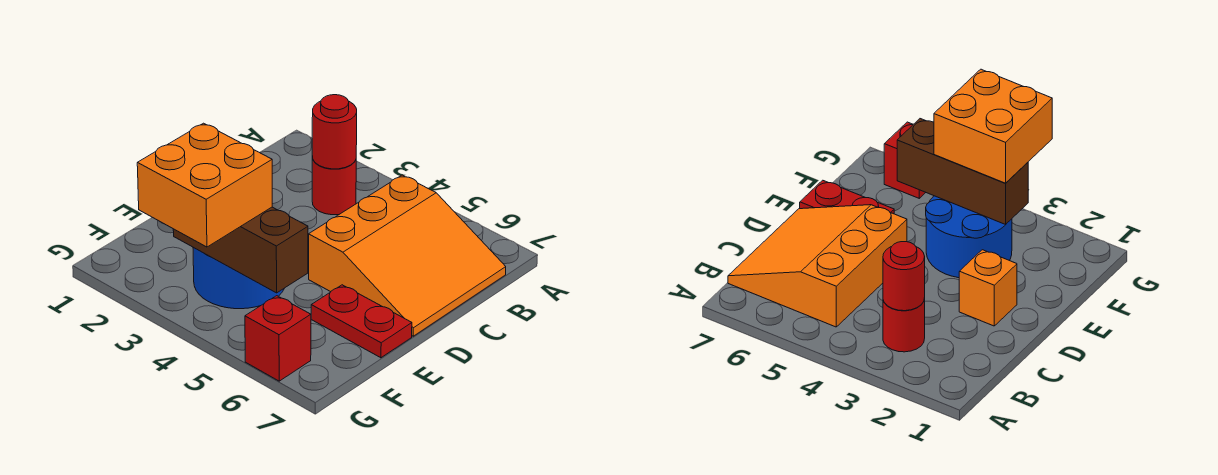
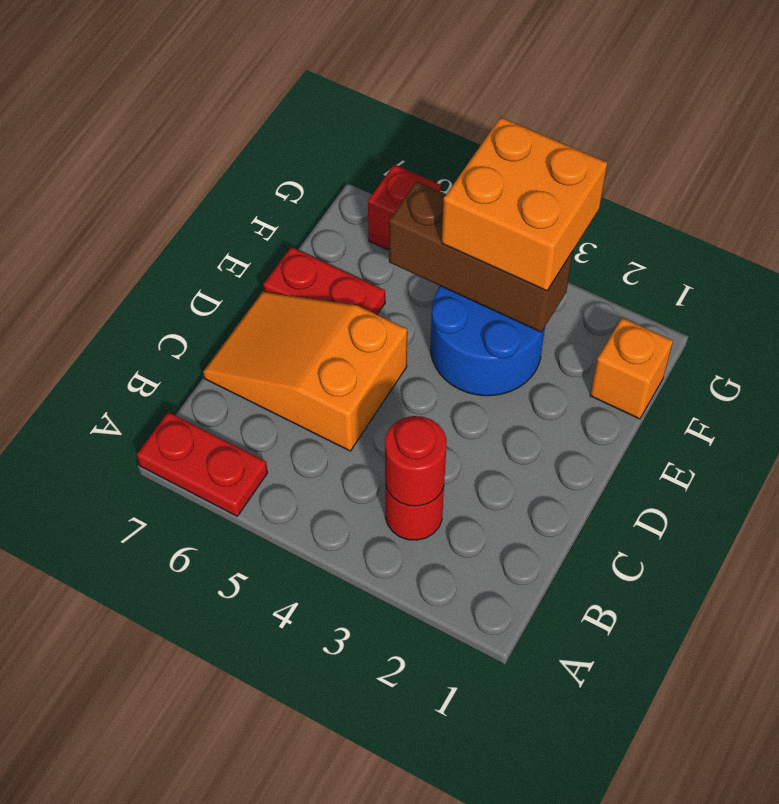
none -> red 1x2 plate [137,412,268,516]
orange 3x3 slope [309,175,506,336] -> orange 2x3 slope [203,292,407,451]
orange 1x1 brick [959,250,1017,326] -> orange 1x1 brick moved to [590,318,673,419]

